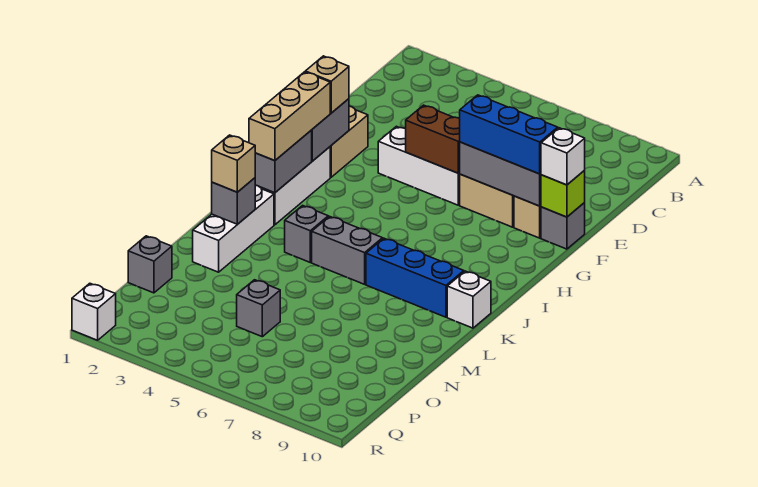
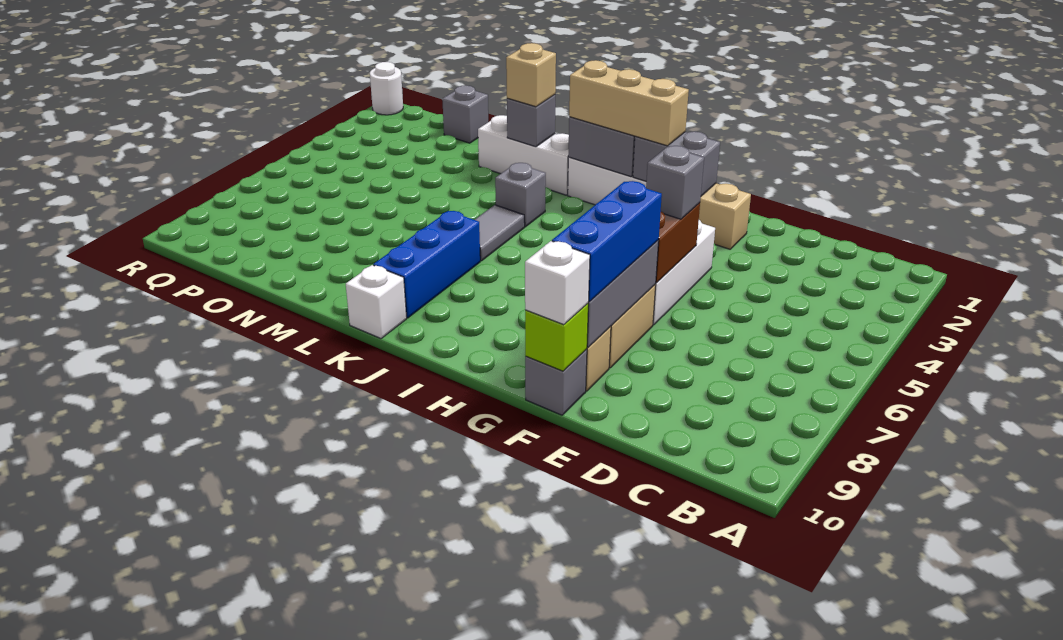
tan 1x1 brick [305,56,349,113] -> none
grey 1x2 brick [312,216,383,284] -> grey 1x2 tile [475,205,525,261]
grey 1x1 brick [237,280,280,337] -> grey 1x1 brick moved to [646,146,704,219]
white 1x1 brick [72,283,116,340] -> white 1x1 round brick [370,62,403,115]

